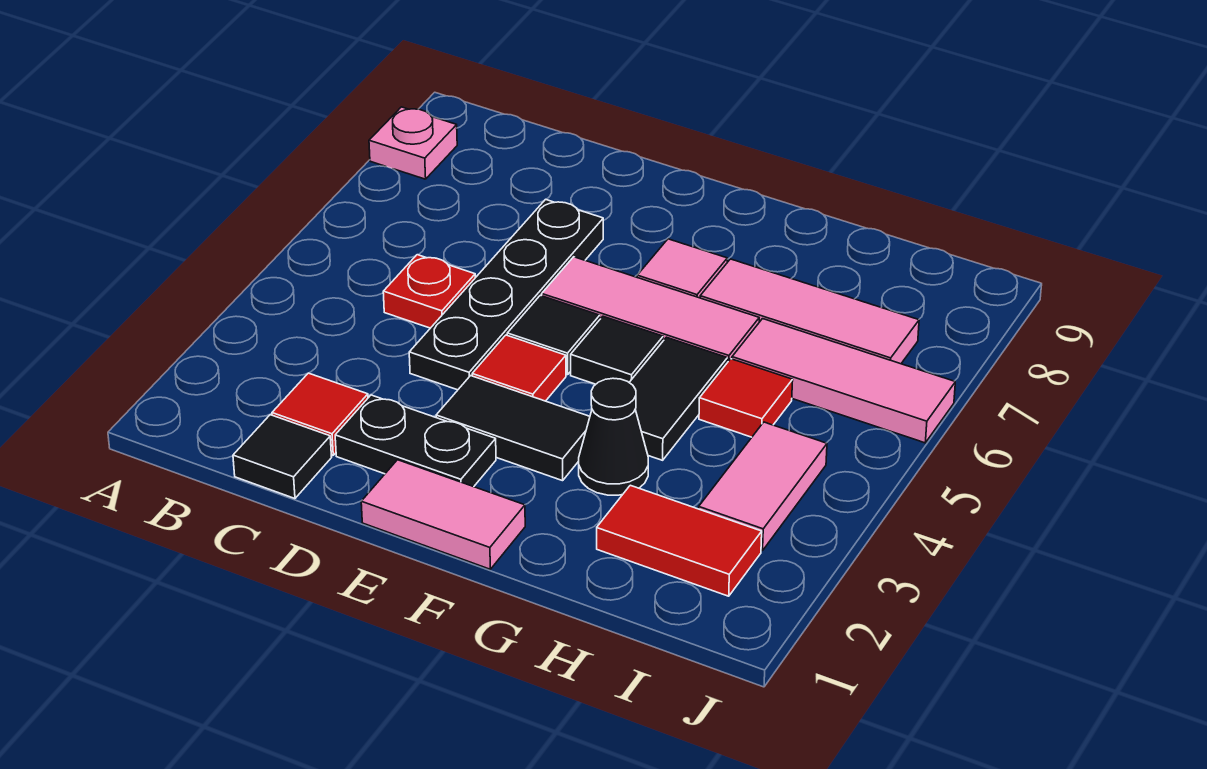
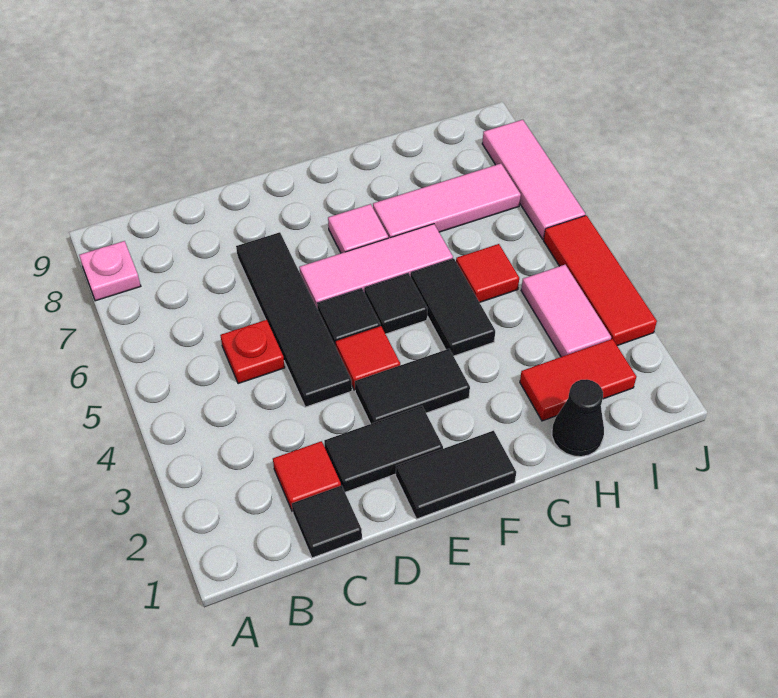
black 1x2 plate [335,395,496,487] -> black 1x2 tile [324,406,443,492]
black 1x4 plate [409,199,603,390] -> black 1x4 tile [236,232,352,407]
pink 1x2 tile [361,460,525,569] -> black 1x2 tile [396,431,516,519]
black 1x1 cone [579,378,648,495] -> black 1x1 cone moved to [552,379,604,457]
pink 1x3 tile [732,319,955,443] -> pink 1x3 tile turned to [482,120,585,239]
none -> red 1x3 tile [544,215,657,346]

